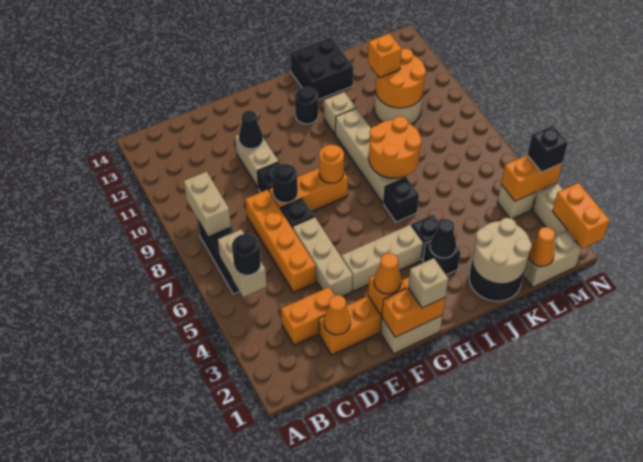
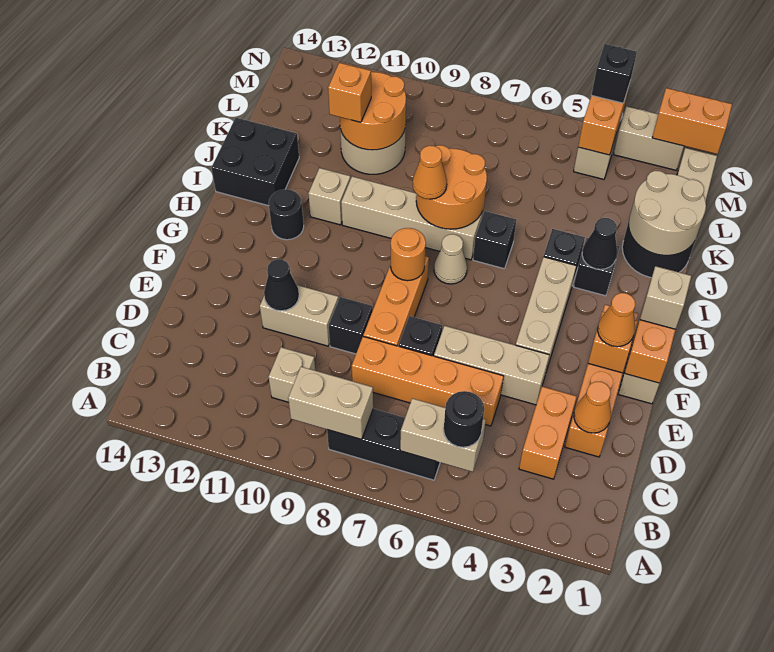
none -> tan 1x1 brick [269,347,315,402]
black 1x1 round brick [272,164,298,203] -> none
none -> tan 1x1 cone [434,234,467,284]
orange 1x1 cone [528,227,555,266] -> orange 1x1 cone moved to [413,146,447,199]

